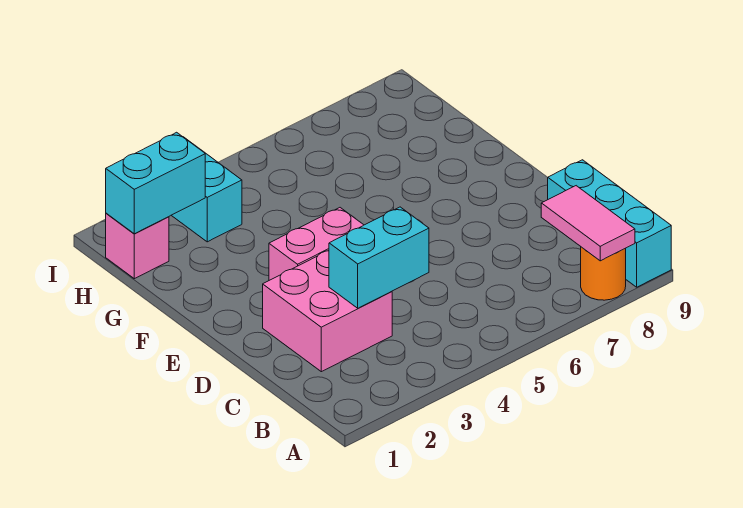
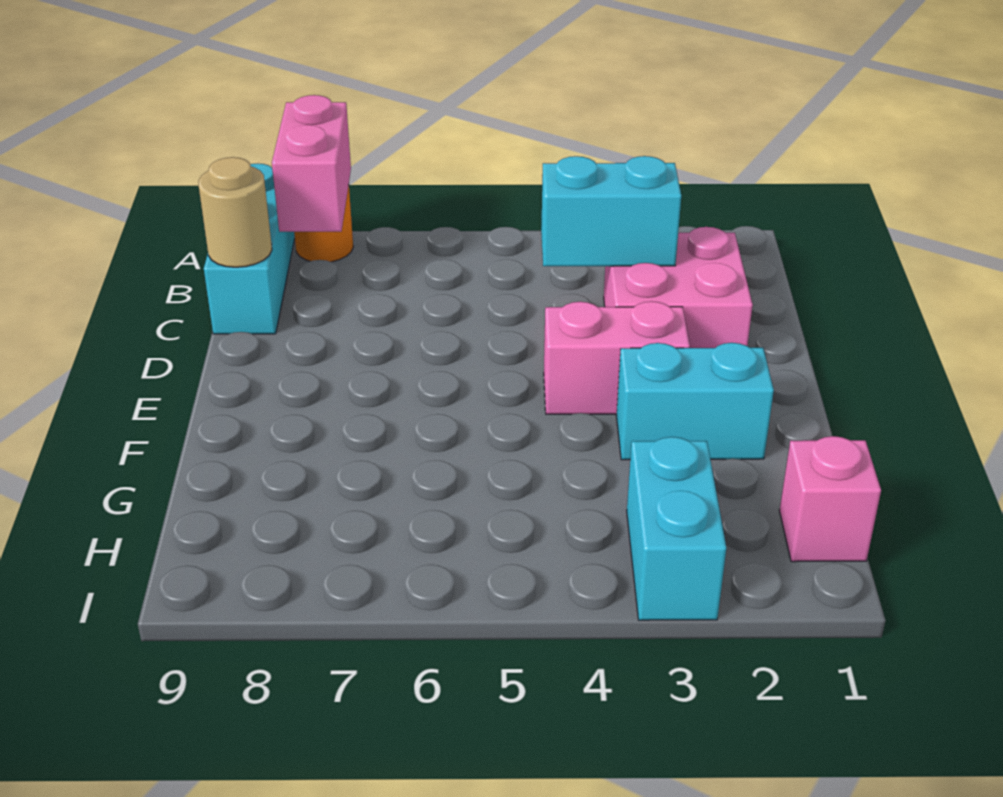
pink 1x2 tile [541,186,635,261] -> pink 1x2 brick [272,95,351,232]
none -> tan 1x1 round brick [199,157,272,267]
cyan 1x2 brick [106,132,205,234] -> cyan 1x2 brick moved to [616,343,774,460]

